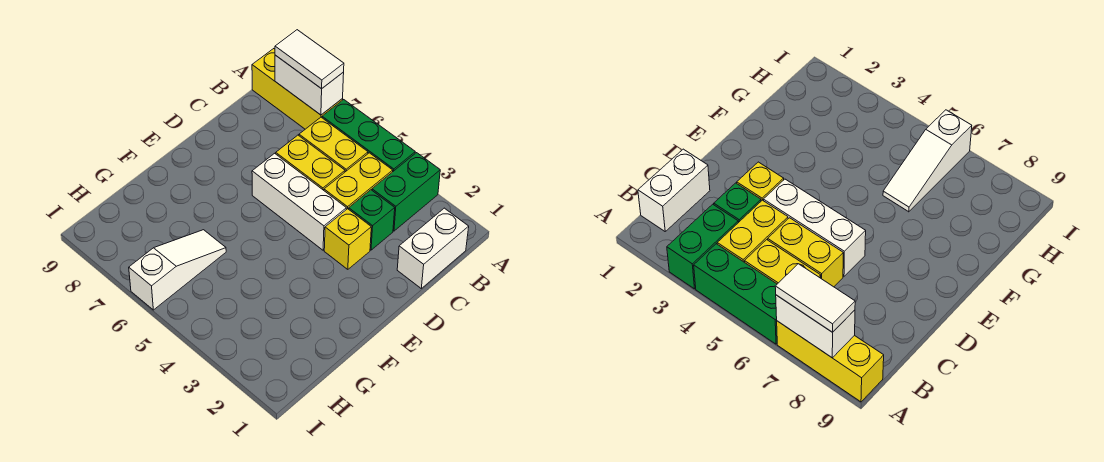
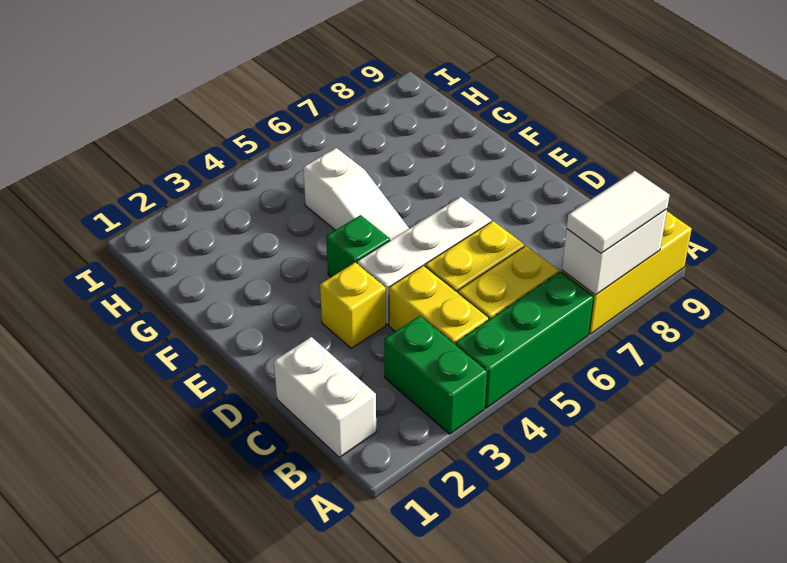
green 1x1 brick [349,190,395,250] -> green 1x1 brick moved to [326,215,390,277]
white 1x3 slope [129,230,226,310] -> white 1x3 slope moved to [303,148,409,240]

